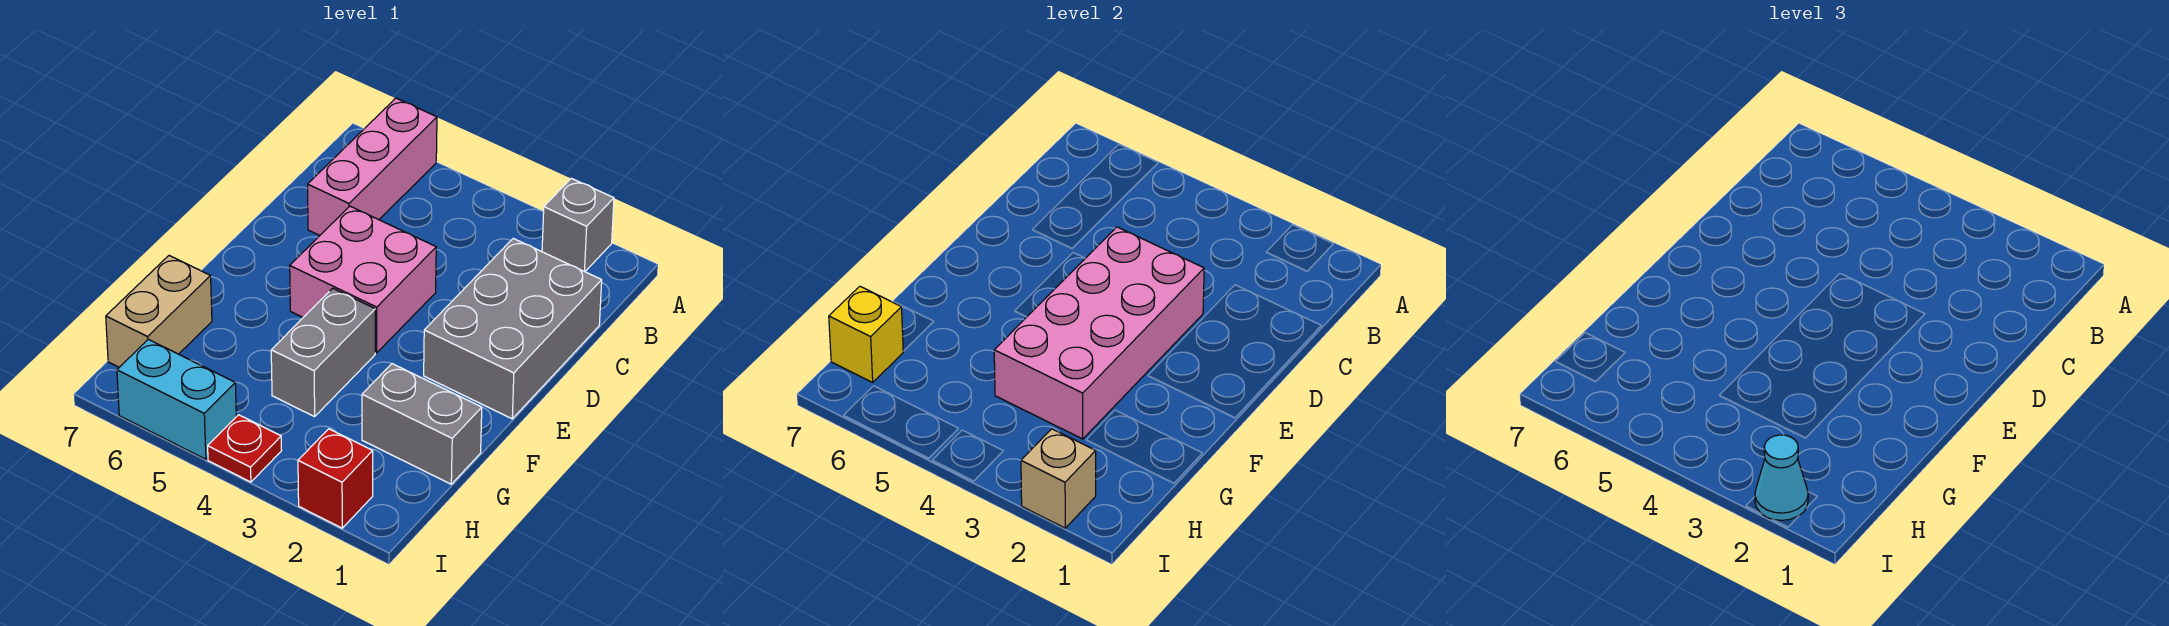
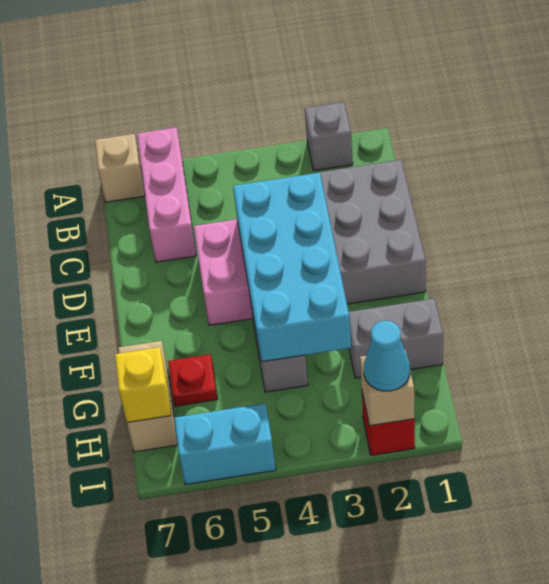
none -> tan 1x1 brick [95,134,145,202]
pink 2x4 brick [994,227,1204,439] -> cyan 2x4 brick [233,173,351,362]
red 1x1 plate [208,415,282,482] -> red 1x1 plate moved to [168,354,218,406]

